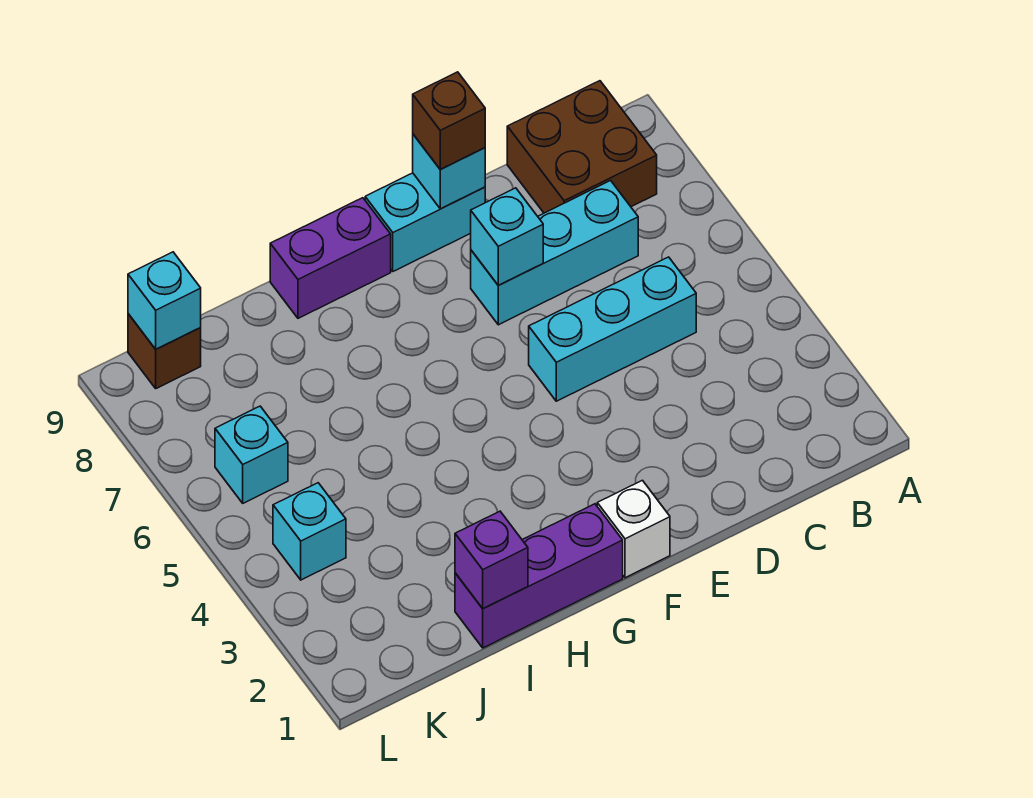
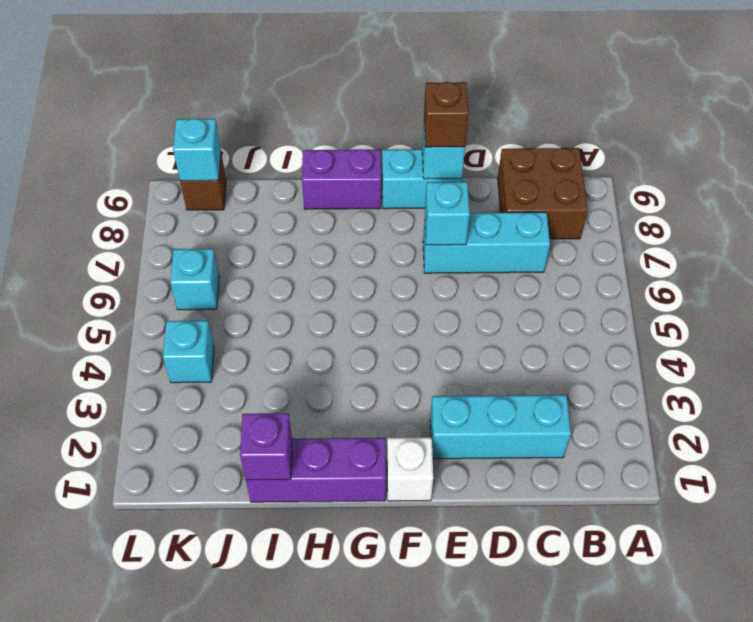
cyan 1x3 brick [529,257,696,401] -> cyan 1x3 brick moved to [430,395,571,459]

